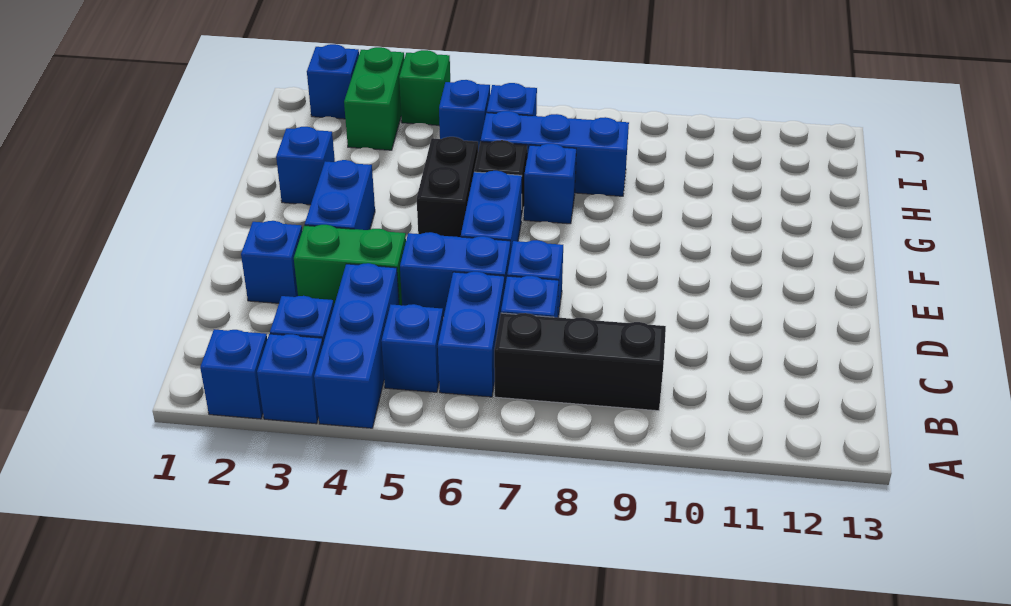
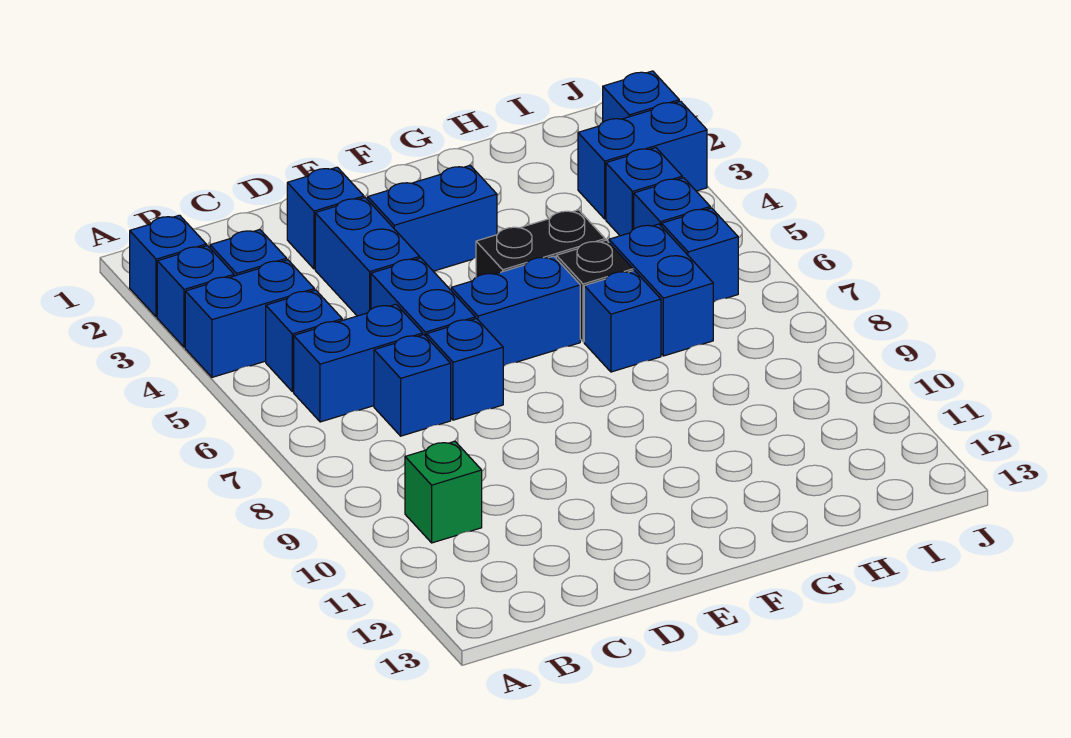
blue 1x3 brick [314,263,399,428] -> blue 1x2 brick [185,260,314,377]
black 1x3 brick [494,313,666,411] -> none
green 1x2 brick [294,225,406,305] -> blue 1x2 brick [315,198,420,316]
blue 1x1 brick [276,127,335,205] -> blue 1x1 brick moved to [606,148,682,236]
blue 1x3 brick [481,111,629,196] -> blue 1x2 brick [609,224,713,356]
green 1x2 brick [344,47,404,150] -> blue 1x2 brick [578,101,707,219]
green 1x1 brick [399,50,450,125] -> green 1x1 brick moved to [405,441,482,543]

